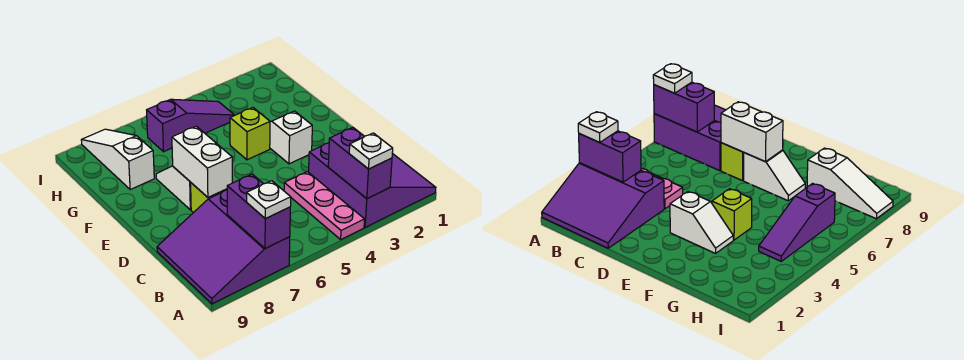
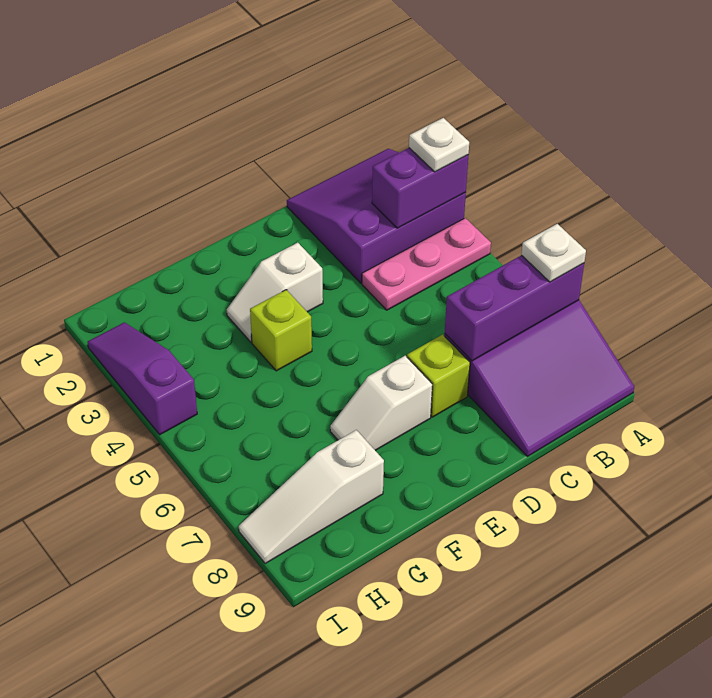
purple 1x2 brick [227,174,290,248] -> purple 1x3 brick [445,255,584,361]
white 1x2 brick [172,126,232,197] -> none
purple 1x3 slope [147,99,235,152] -> purple 1x3 slope moved to [87,322,197,435]

